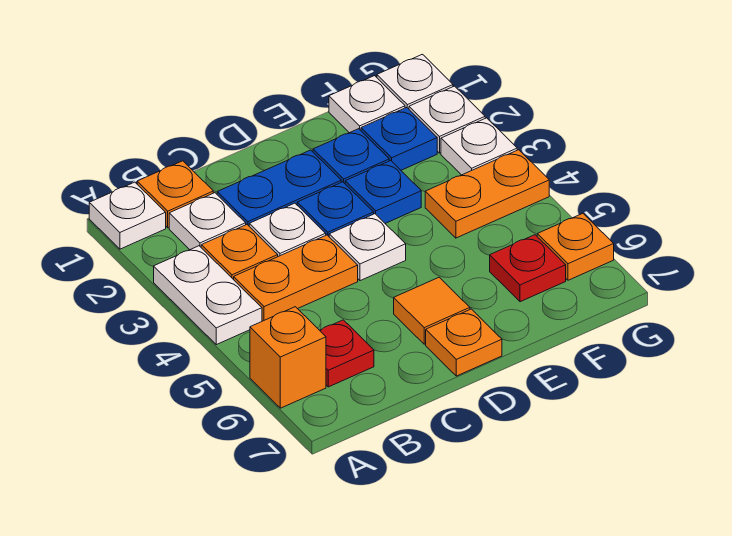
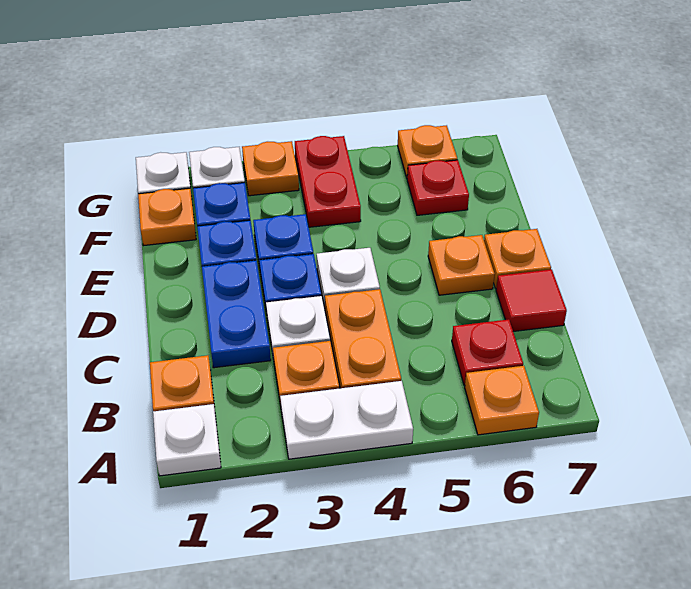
orange 1x1 brick [250,307,326,408] -> orange 1x1 plate [465,366,539,435]
white 1x1 plate [169,193,246,250] -> none
none -> red 1x1 tile [496,269,567,331]
orange 1x1 tile [394,277,470,344] -> orange 1x1 plate [428,235,495,295]
white 1x1 plate [329,76,405,133] -> orange 1x1 plate [138,188,196,246]
orange 1x2 plate [425,150,549,238] -> red 1x2 plate [295,136,361,227]
white 1x1 plate [441,118,517,175] -> orange 1x1 plate [242,141,299,196]

